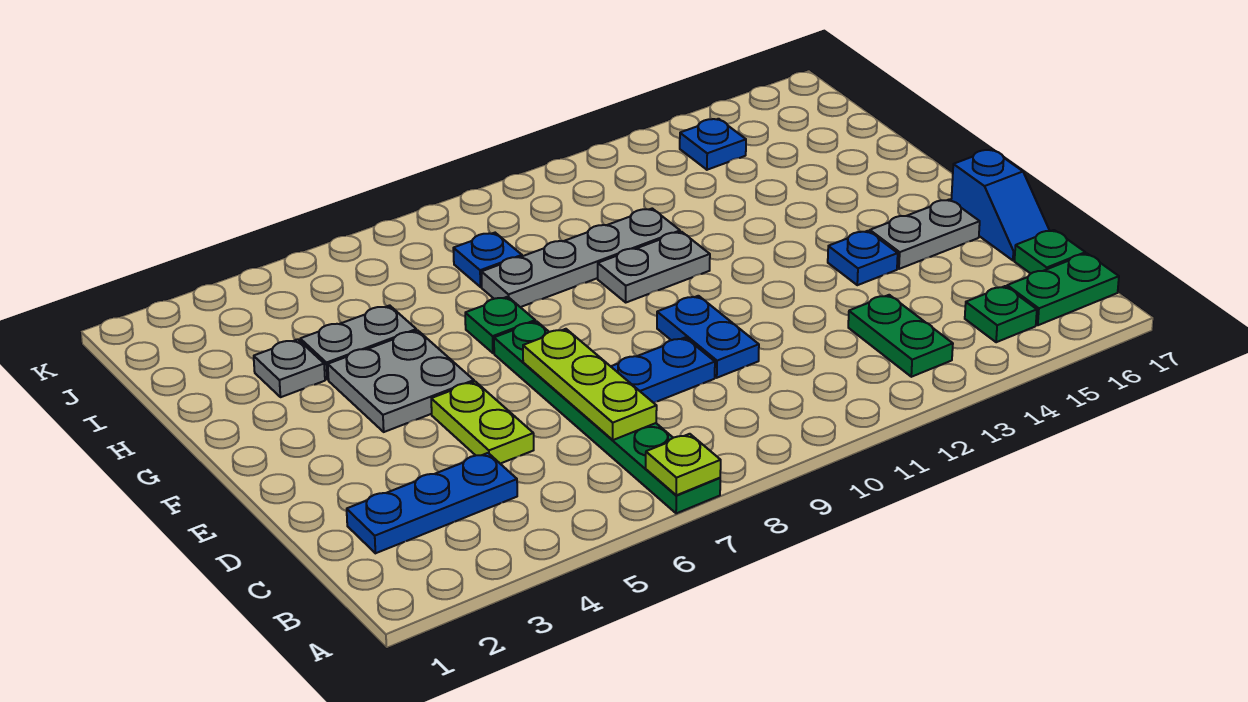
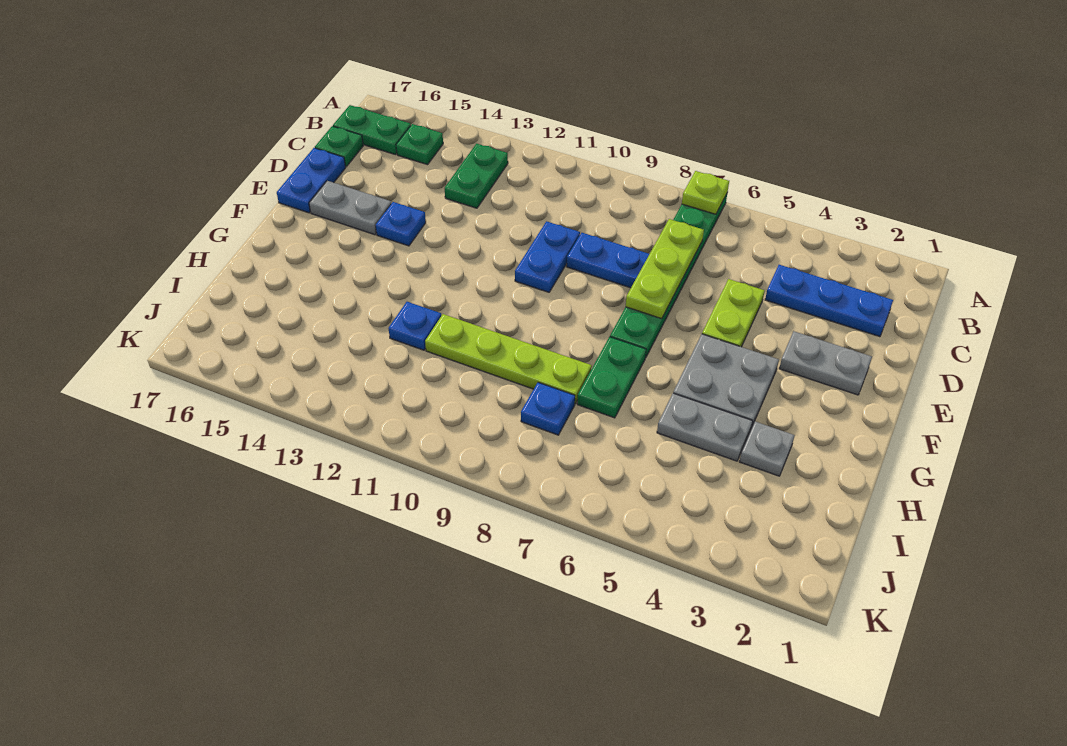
blue 1x2 slope [951,149,1050,260] -> blue 1x2 plate [277,148,346,213]
green 1x1 plate [465,297,535,353] -> green 1x2 plate [577,337,646,418]
grey 1x2 plate [598,232,710,302] -> grey 1x2 plate moved to [779,331,872,395]
grey 1x4 plate [481,209,680,307] -> lime 1x4 plate [425,314,592,404]
blue 1x1 plate [680,119,746,170] -> blue 1x1 plate moved to [388,302,441,350]

